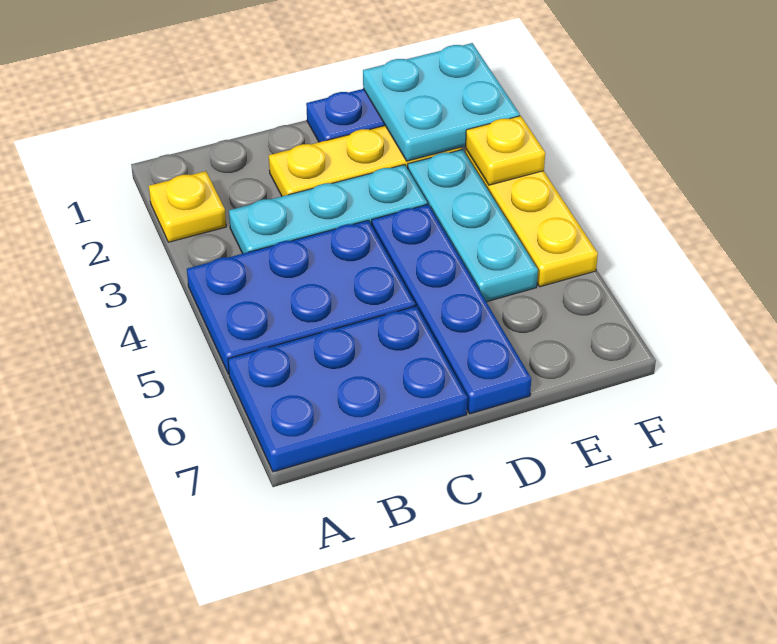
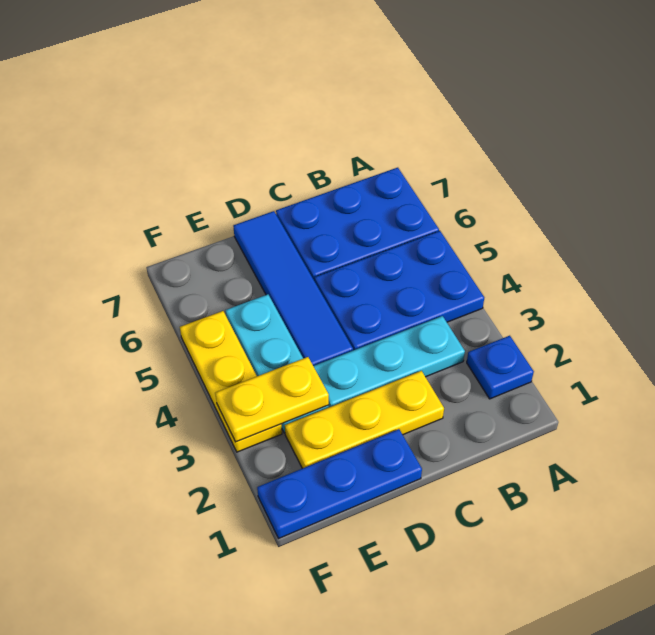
yellow 1x1 plate [149,171,226,242] -> blue 1x1 plate [467,336,534,399]
blue 1x4 plate [372,204,531,414] -> blue 1x4 tile [233,211,353,366]
cyan 2x2 plate [363,43,520,161] -> none
yellow 1x1 plate [466,116,545,185] -> yellow 1x2 plate [215,357,329,442]

